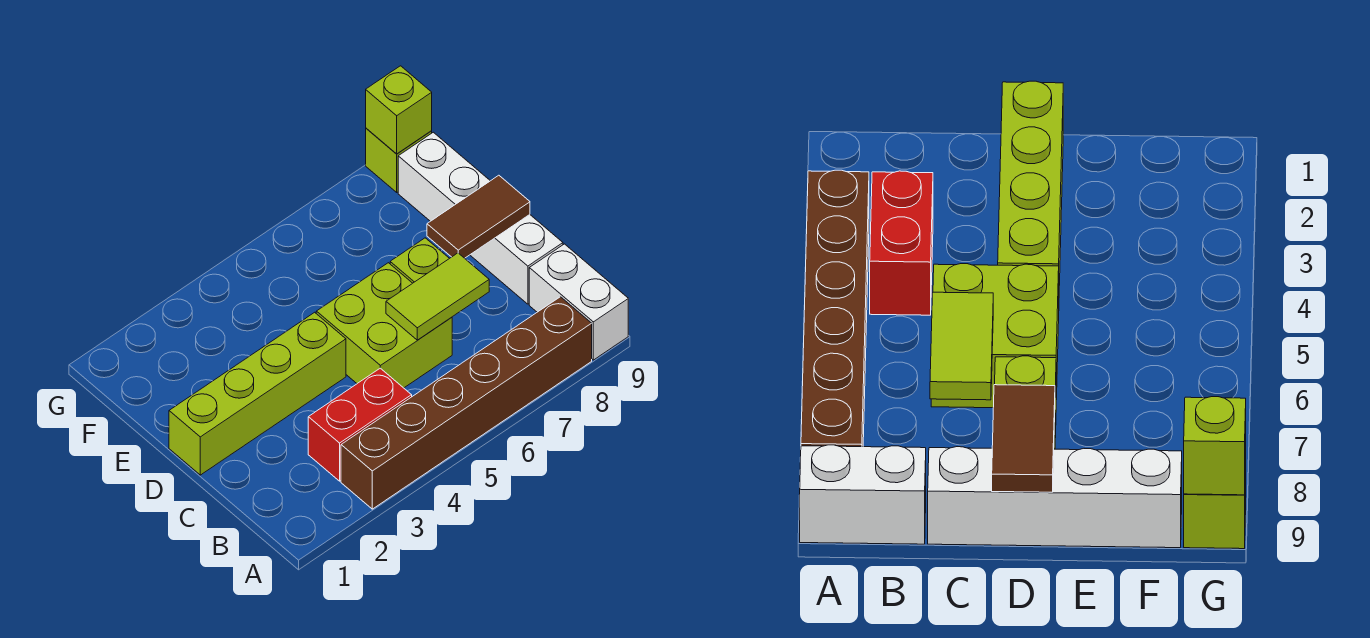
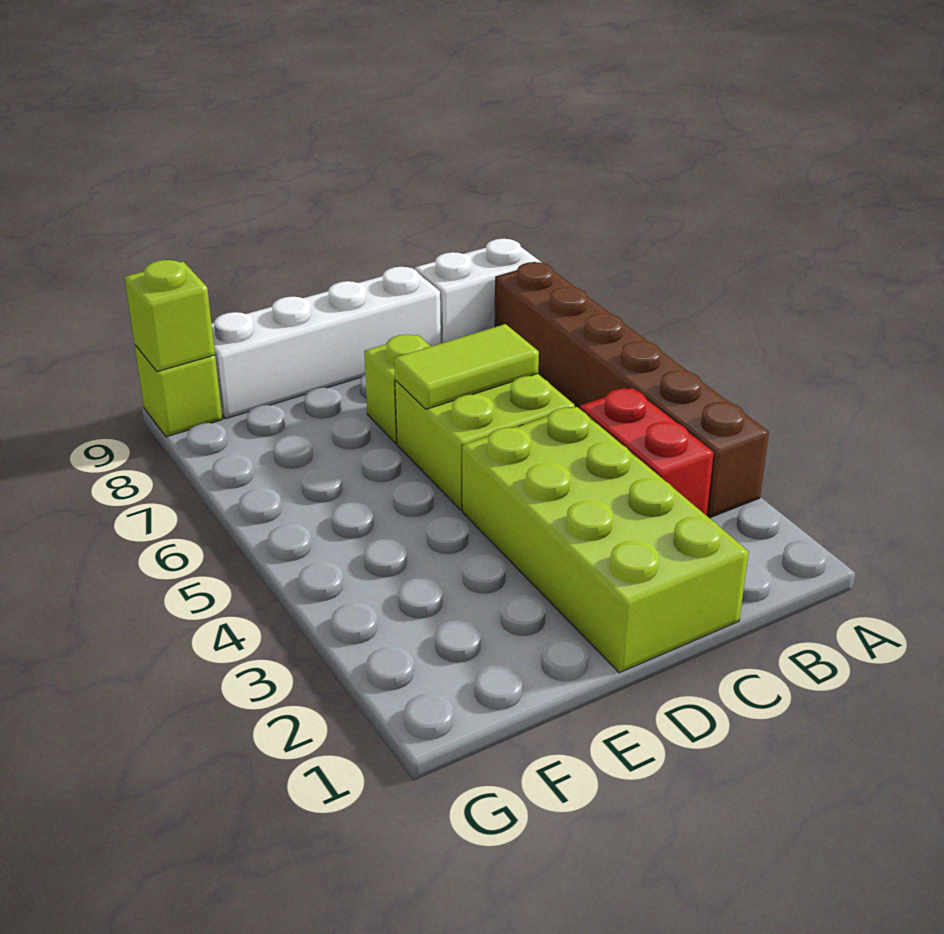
lime 1x2 tile [386,253,489,340] -> lime 1x2 tile turned to [394,324,539,409]
lime 1x4 brick [169,312,346,475] -> lime 2x4 brick [462,407,749,673]
brown 1x2 tile [427,175,530,258] -> none

